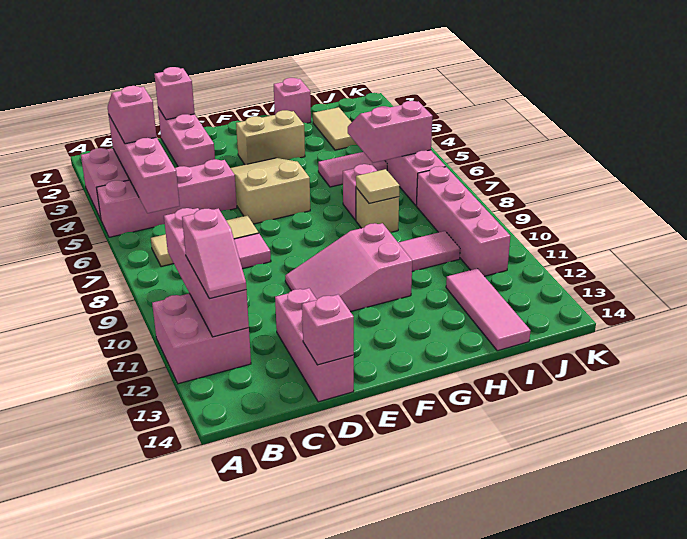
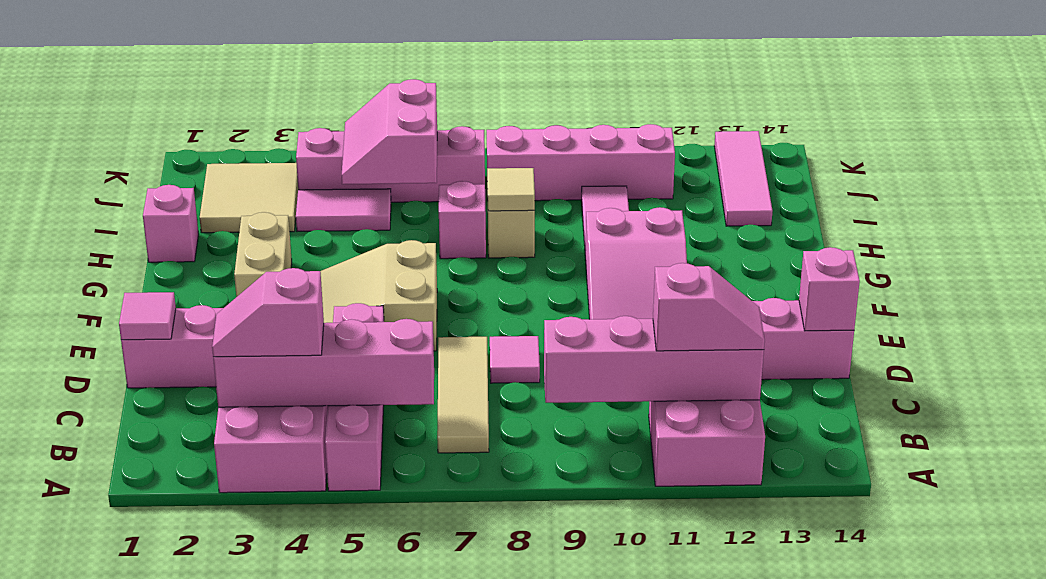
pink 1x1 brick [154,67,195,120] -> pink 1x1 tile [119,292,176,340]
pink 1x2 tile [318,152,387,187] -> pink 1x2 tile turned to [296,189,391,231]
tan 1x2 tile [313,107,357,150] -> tan 2x2 tile [200,163,298,233]
pink 1x3 tile [446,268,531,351] -> pink 1x3 tile turned to [714,131,772,226]

